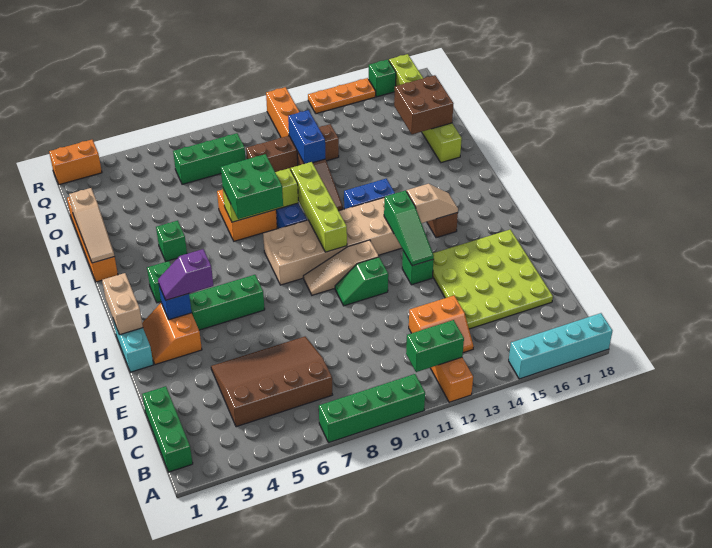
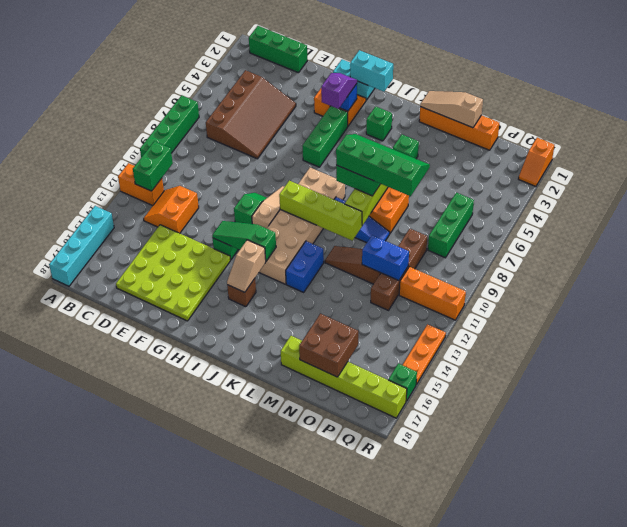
tan 1x2 brick [102,273,143,335] -> cyan 1x2 brick [350,50,393,92]
none -> green 2x4 slope [336,134,430,196]
orange 1x2 brick [49,140,102,185] -> orange 1x2 slope [519,138,554,186]

